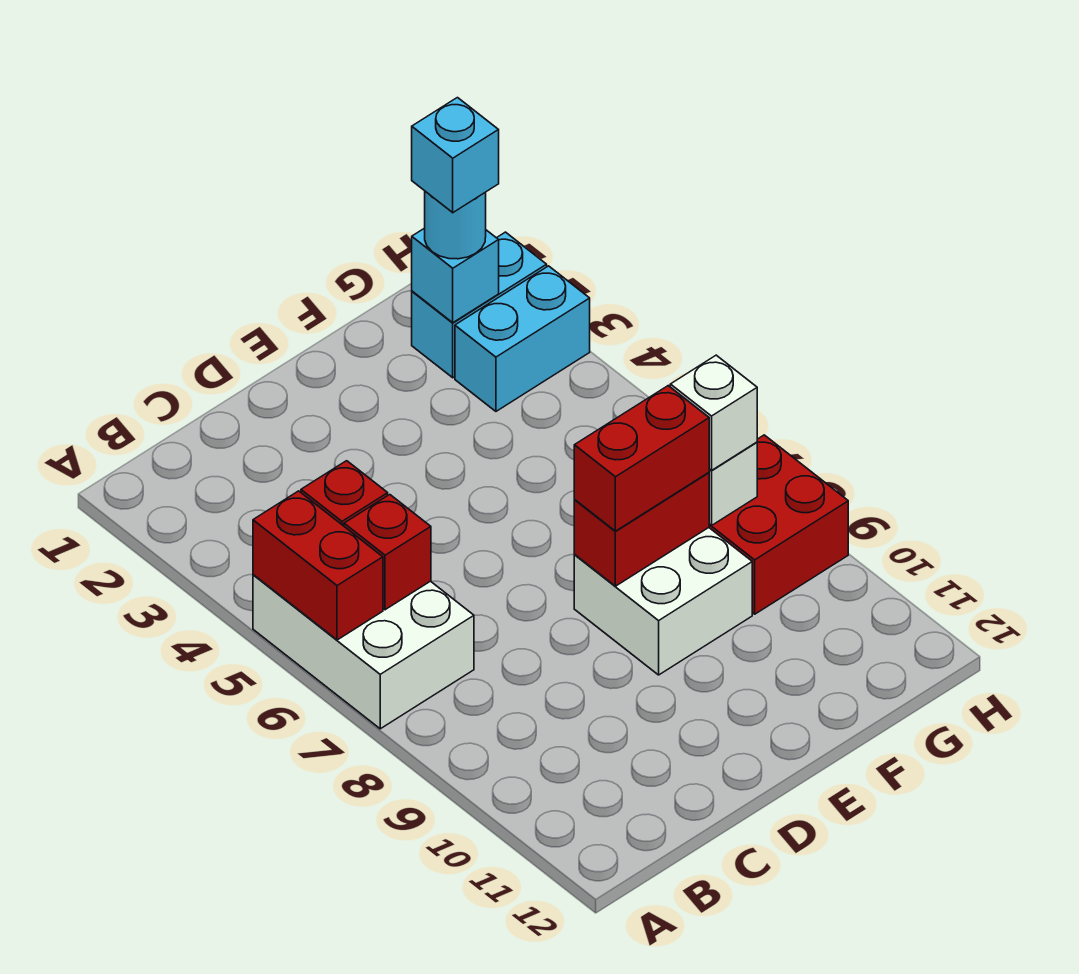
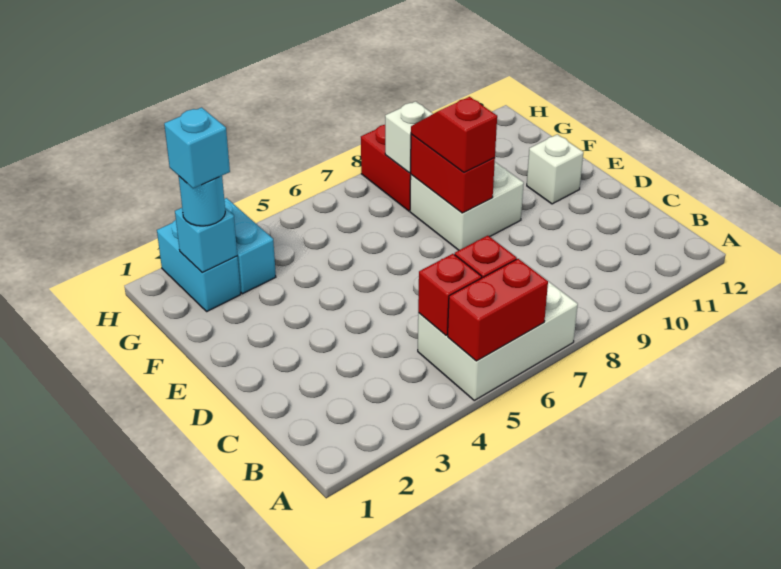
red 1x2 brick [574,386,709,531] -> red 1x2 slope [411,97,497,173]
white 1x1 brick [670,355,757,470] -> white 1x1 brick moved to [527,134,583,204]

